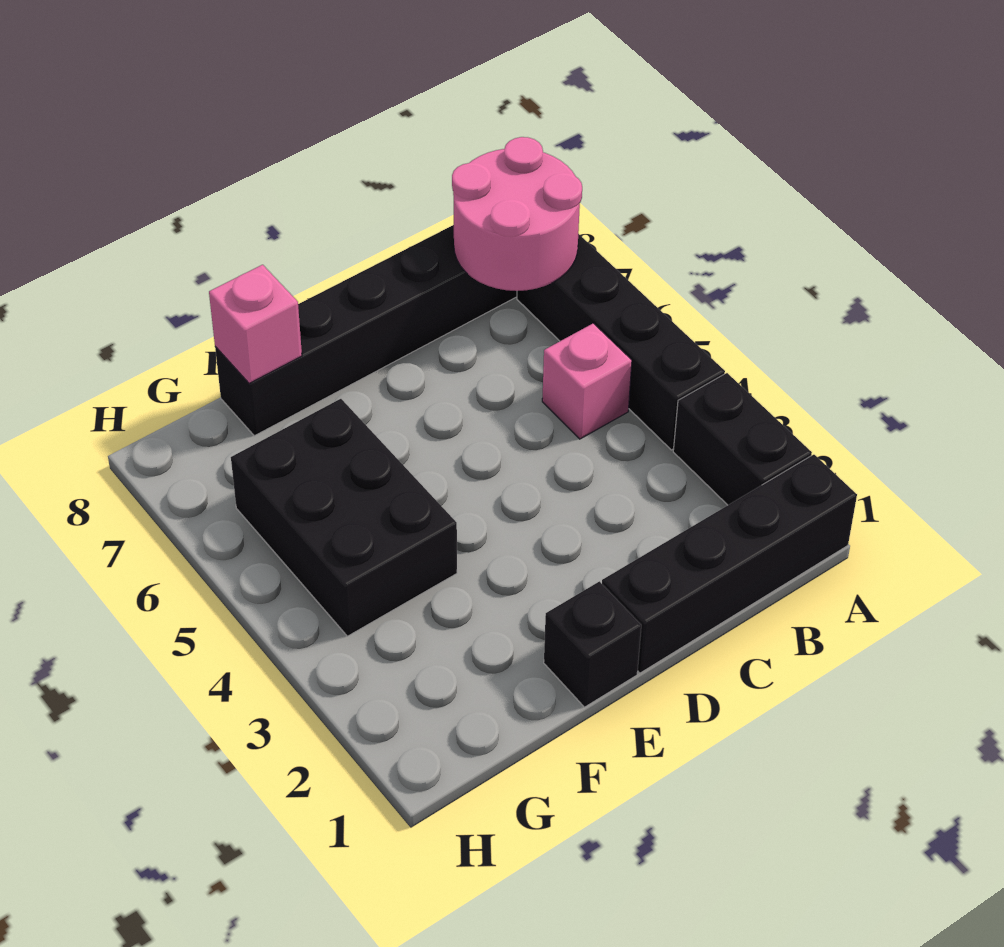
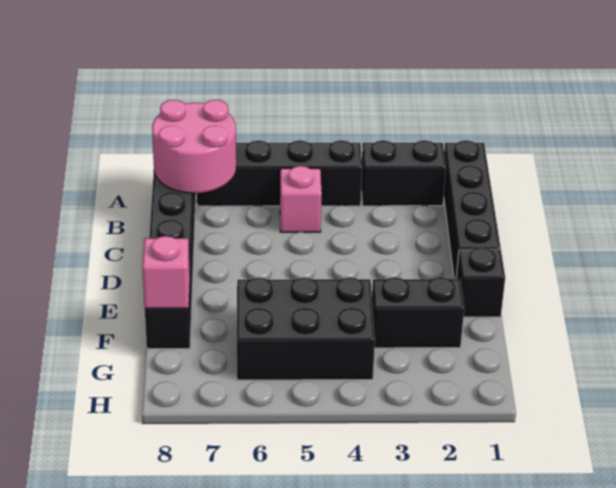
none -> black 1x2 brick [372,277,464,348]

